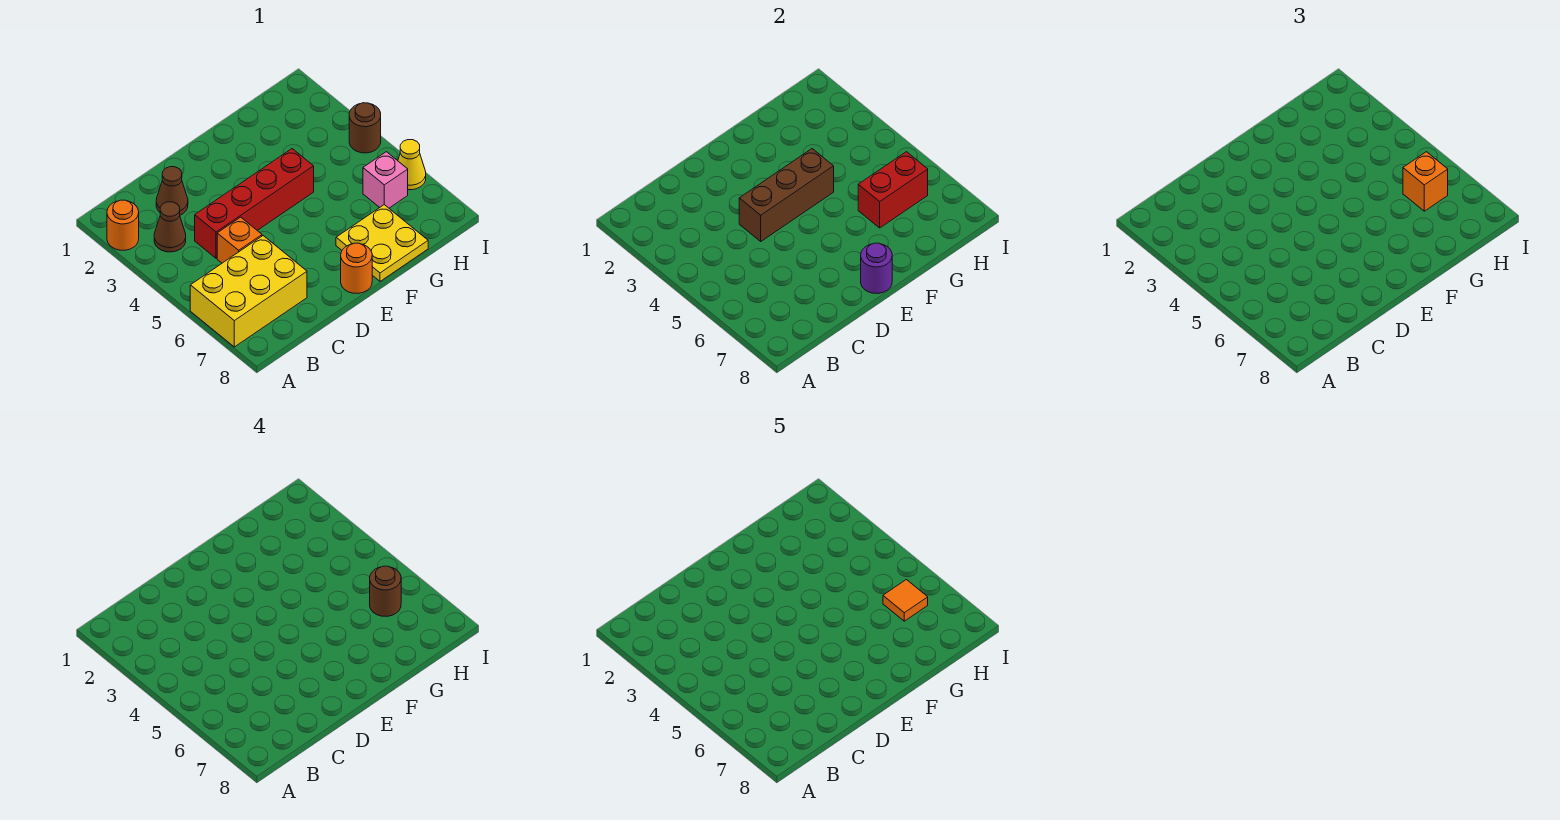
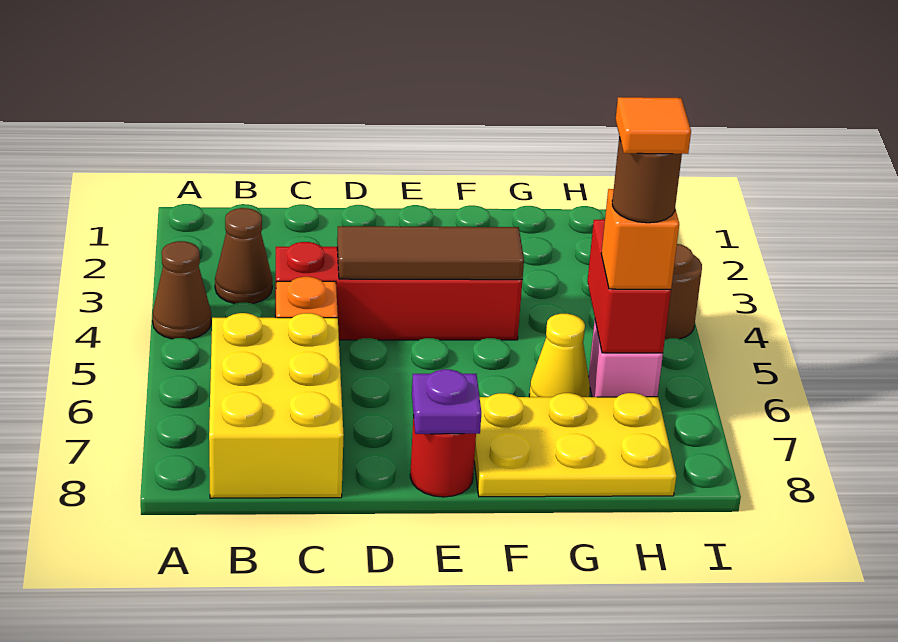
orange 1x1 round brick [107,200,139,250] -> none
yellow 2x3 brick [190,236,307,347] -> yellow 2x3 brick turned to [209,313,344,498]
brown 1x1 cone [156,167,188,215] -> brown 1x1 cone moved to [153,241,211,339]
brown 1x3 brick [739,149,834,241] -> brown 1x3 tile [337,226,524,280]
orange 1x1 round brick [341,243,372,293] -> red 1x1 round brick [410,415,476,497]
purple 1x1 round brick [861,243,892,293] -> purple 1x1 plate [412,369,481,434]
yellow 2x2 plate [336,205,428,281] -> yellow 2x3 plate [474,393,676,497]
red 1x2 brick [858,152,928,228] -> red 1x2 brick turned to [587,220,671,353]
yellow 1x1 cone [398,140,426,190] -> yellow 1x1 cone moved to [529,314,590,397]

